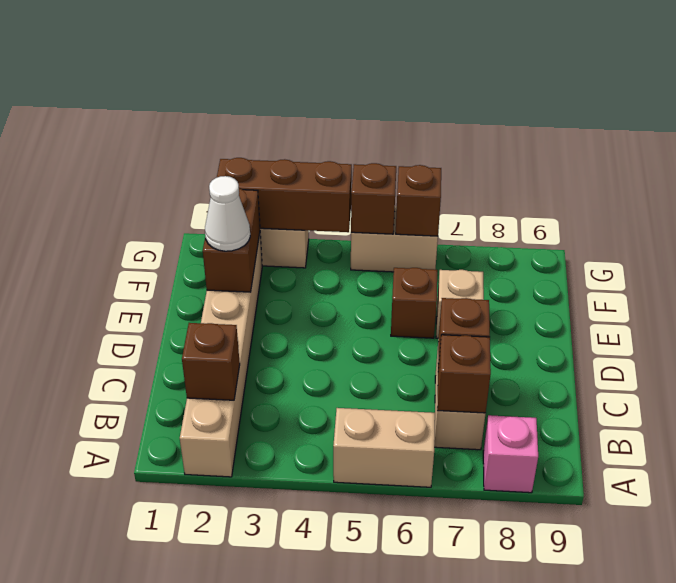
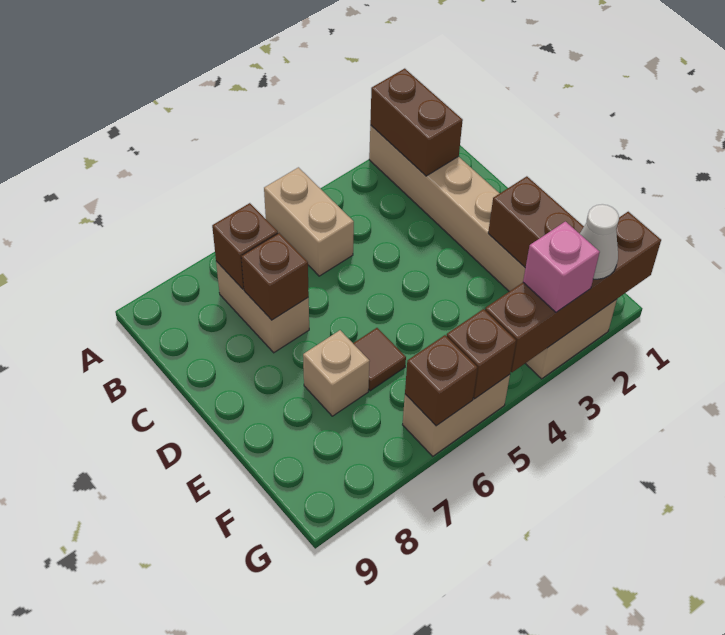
tan 1x2 brick [333,408,435,487] -> tan 1x2 brick turned to [264,167,354,276]
pink 1x1 brick [483,415,538,493] -> pink 1x1 brick moved to [523,222,600,312]
brown 1x1 brick [182,323,240,400] -> brown 1x2 brick [370,69,463,176]
white 1x1 cone [205,176,250,251] -> white 1x1 cone moved to [580,204,619,279]
brown 1x1 brick [391,268,437,338] -> brown 1x1 tile [353,328,406,391]
brown 1x3 brick [217,158,352,232] -> brown 1x4 brick [485,212,661,372]

